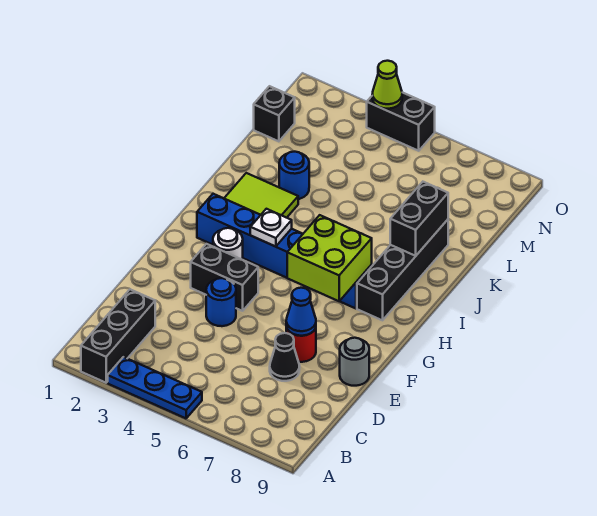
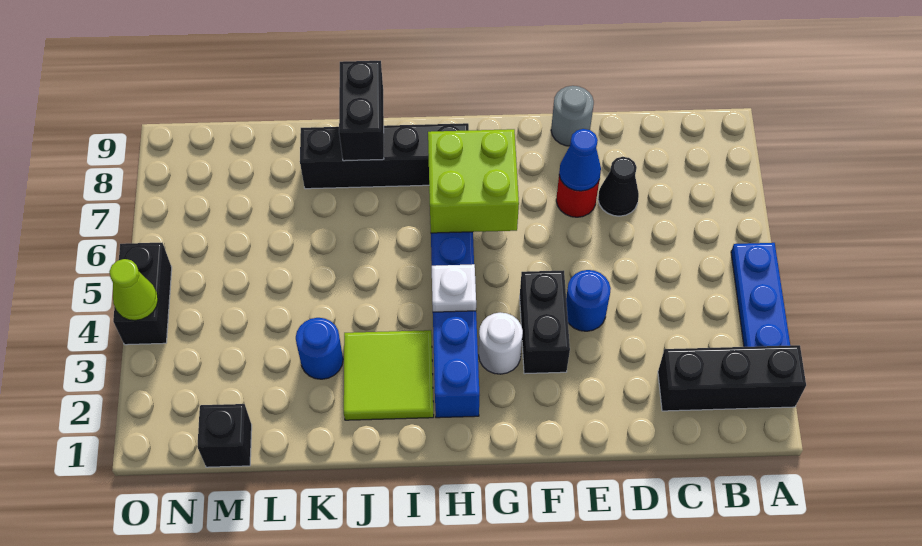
black 1x2 brick [390,182,448,256] -> black 1x2 brick turned to [339,61,384,161]

